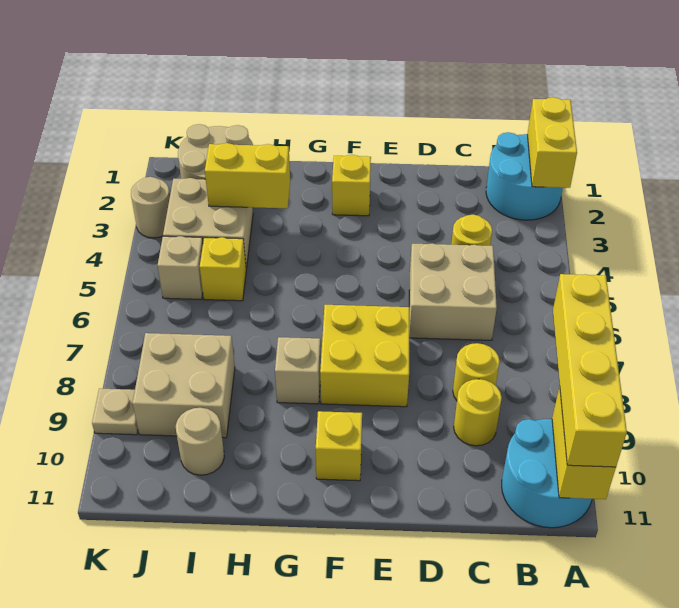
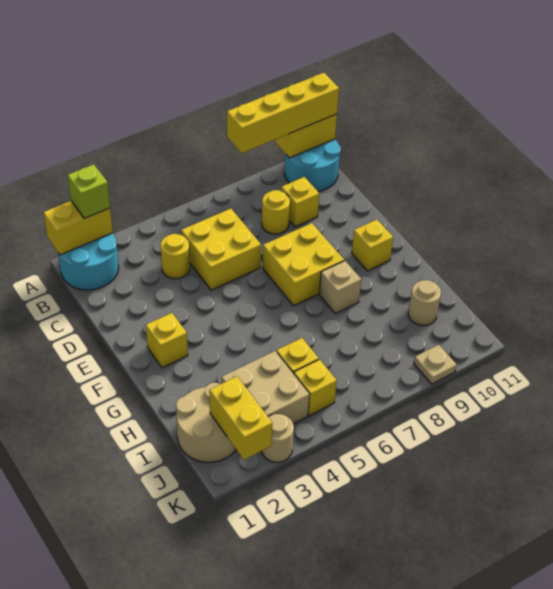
none -> lime 1x1 brick [68,164,110,219]
tan 2x2 brick [409,243,497,340] -> yellow 2x2 brick [181,209,261,290]
yellow 1x1 round brick [454,379,502,446] -> yellow 1x1 brick [281,177,319,227]
yellow 1x2 brick [205,143,290,208] -> yellow 1x2 brick moved to [209,376,272,460]
tan 2x2 brick [133,333,235,438] -> none
tan 1x1 brick [158,236,203,299] -> yellow 1x1 brick [294,359,337,416]

